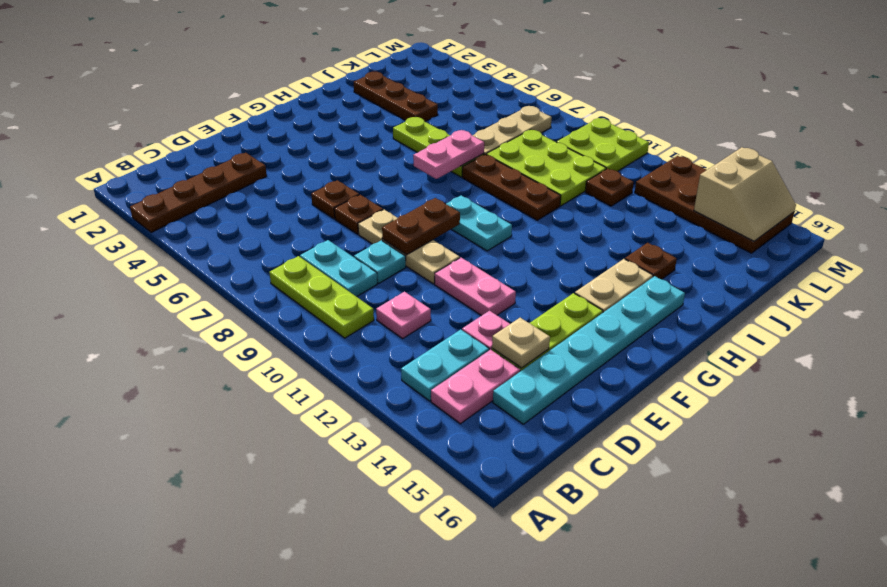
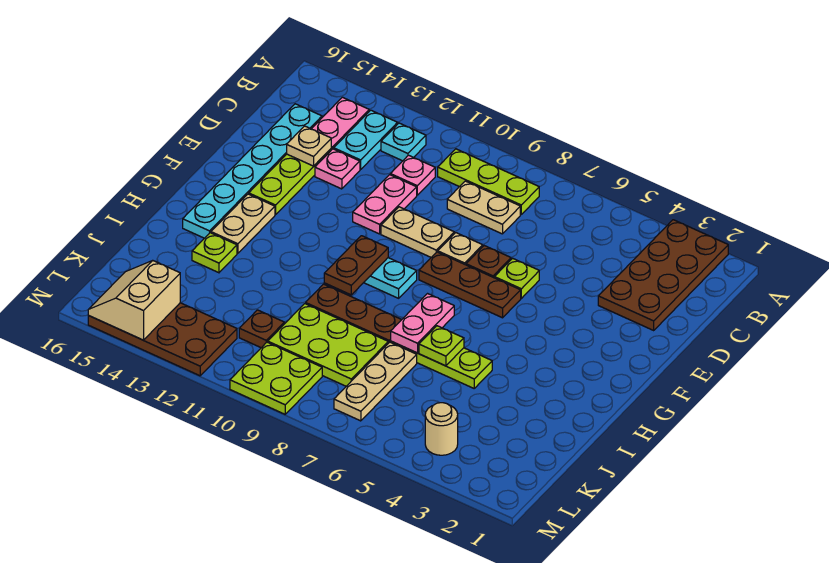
brown 1x4 plate [130,153,267,232] -> brown 2x4 plate [598,220,728,330]
cyan 1x2 plate [300,240,377,297] -> tan 1x2 plate [447,181,520,234]
cyan 1x1 plate [354,240,406,283] -> cyan 1x1 plate moved to [381,123,426,161]
brown 1x1 plate [311,180,359,219] -> lime 1x1 plate [494,258,539,298]
brown 1x2 plate [382,198,460,255] -> brown 1x2 plate moved to [324,236,388,295]
pink 1x2 plate [435,258,516,316] -> pink 1x2 plate turned to [353,175,417,234]
none -> lime 1x1 plate [419,326,464,366]
brown 1x1 plate [625,243,677,279] -> lime 1x1 plate [192,233,237,273]
brown 1x3 plate [354,72,438,121] -> brown 1x3 plate moved to [419,252,521,318]
none -> tan 1x1 round brick [425,403,458,455]

